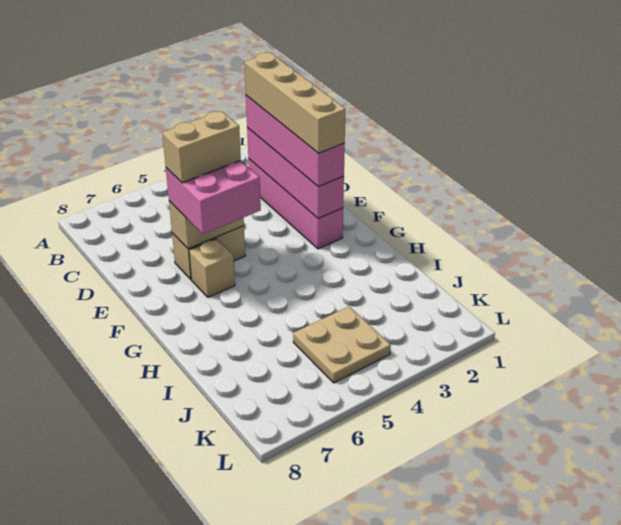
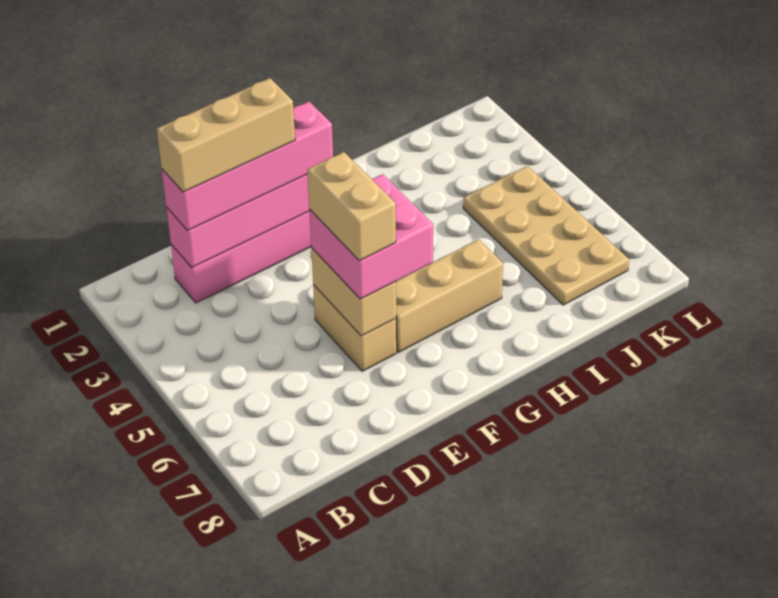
tan 1x4 brick [244,52,345,153] -> tan 1x3 brick [157,78,295,192]
tan 1x1 brick [189,239,235,297] -> tan 1x3 brick [396,239,503,352]
tan 2x2 plate [293,306,391,383] -> tan 2x4 plate [463,166,629,305]

